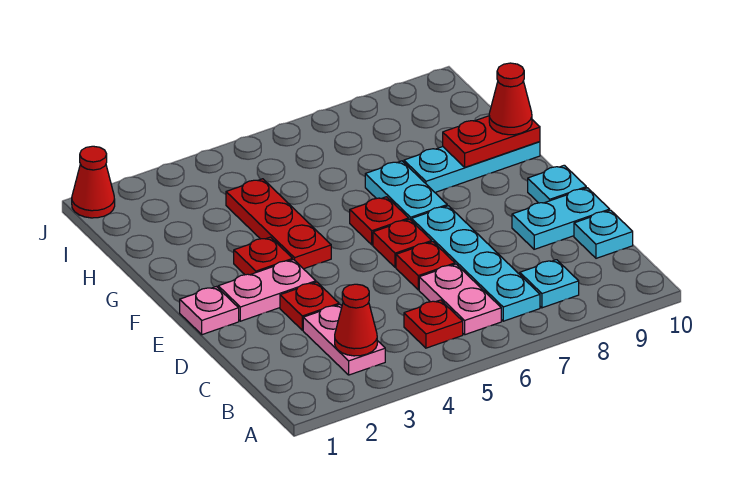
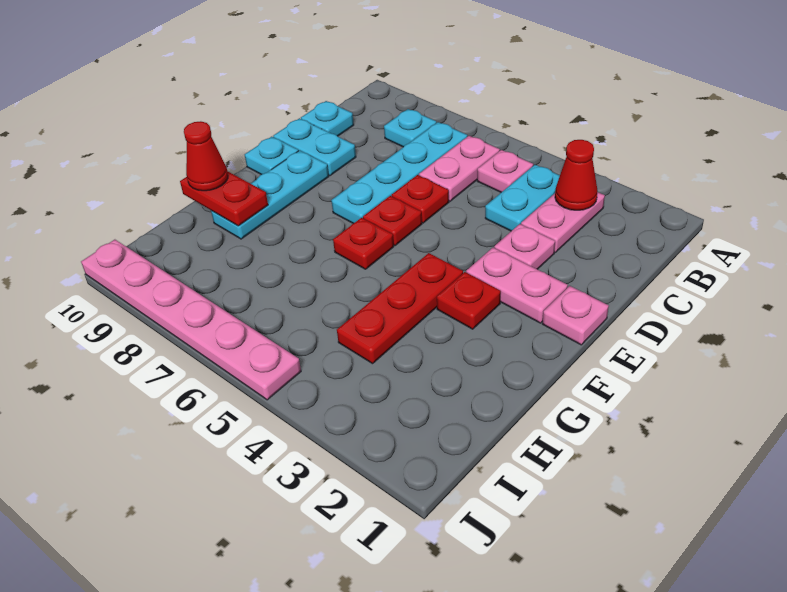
red 1x1 plate [404,300,463,348] -> pink 1x1 plate [477,150,533,192]
red 1x1 plate [280,282,339,330] -> pink 1x1 plate [494,224,555,269]
cyan 1x2 plate [365,161,447,221] -> cyan 1x2 plate moved to [485,165,560,231]
cyan 1x3 plate [404,142,540,192] -> cyan 1x3 plate turned to [211,150,329,239]
red 1x1 cone [72,146,115,218] -> none
none -> pink 1x6 plate [81,240,301,400]

